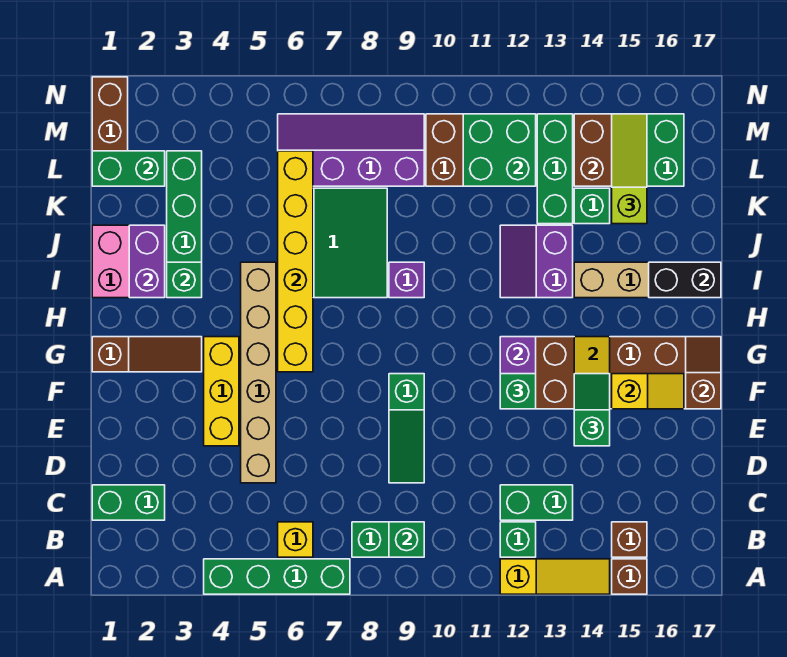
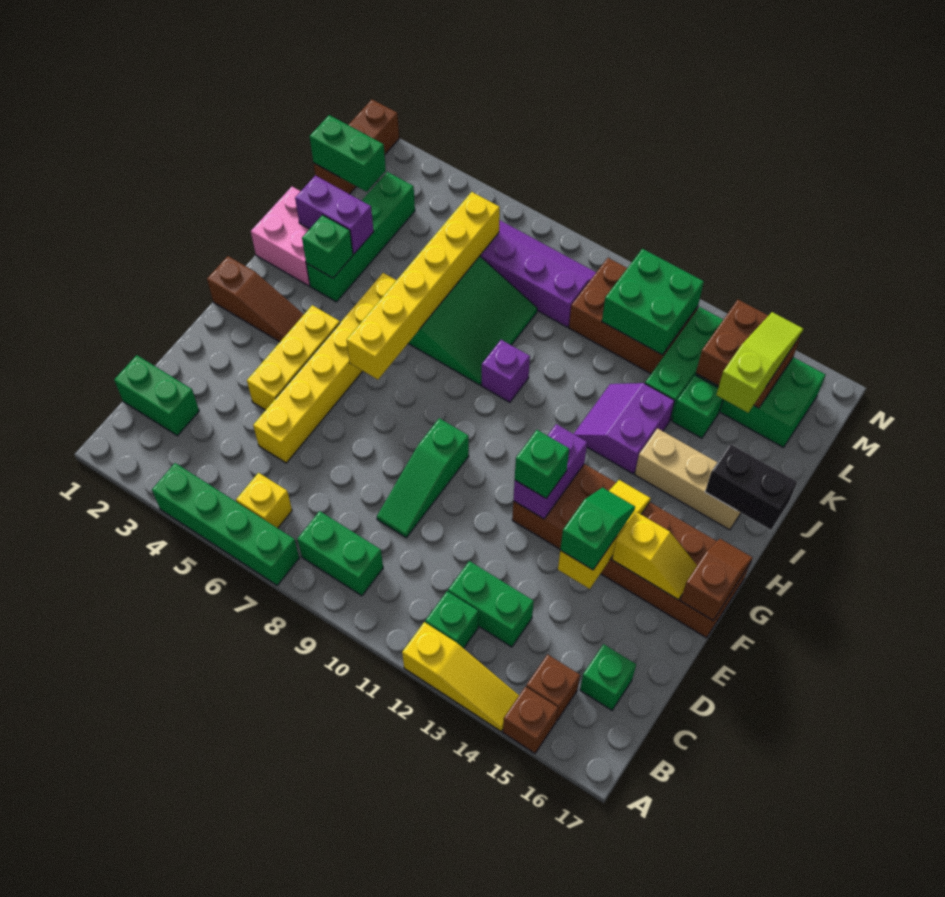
green 1x1 brick [389,522,424,557] -> green 1x1 brick moved to [580,644,636,710]
tan 1x6 brick [241,262,276,483] -> yellow 1x6 brick [253,273,397,463]
purple 1x2 brick [129,225,165,298] -> purple 1x2 brick turned to [295,175,374,254]

